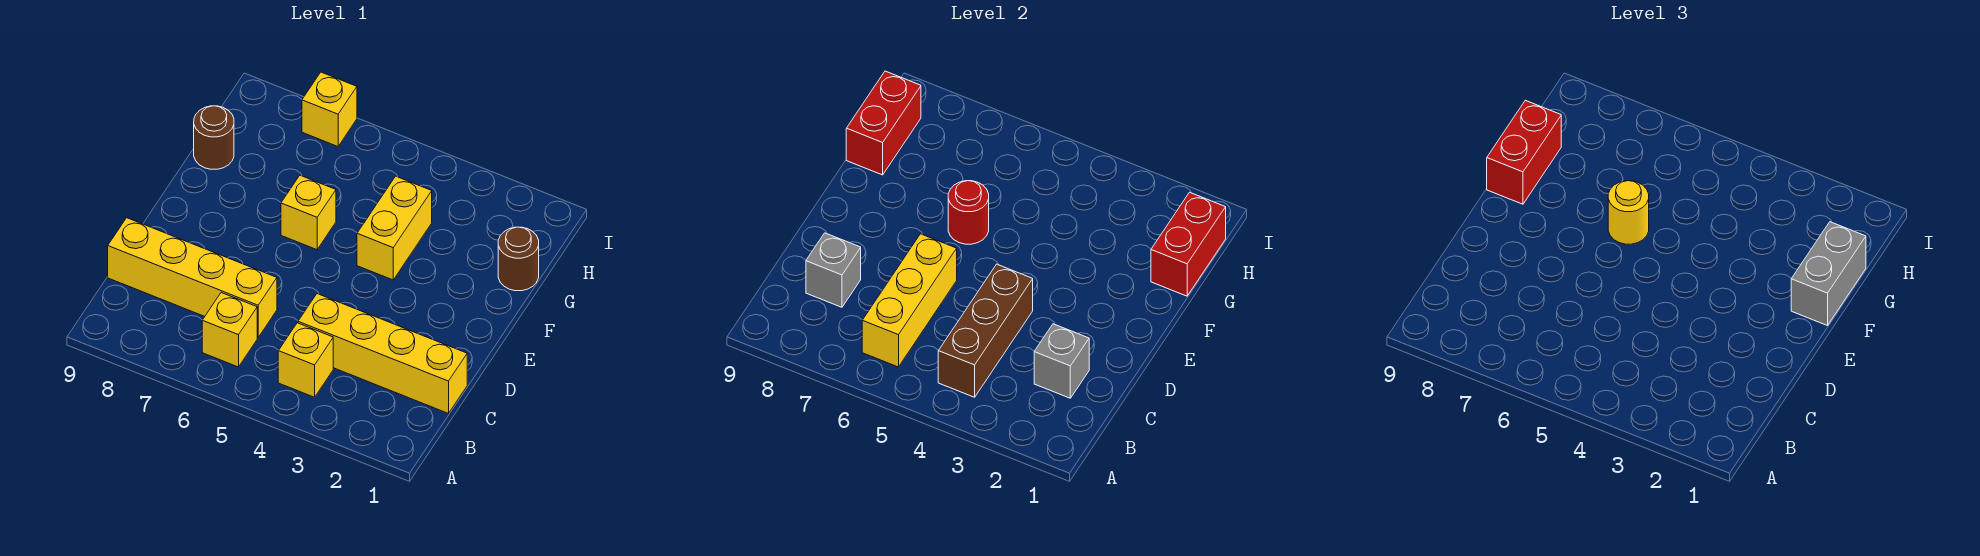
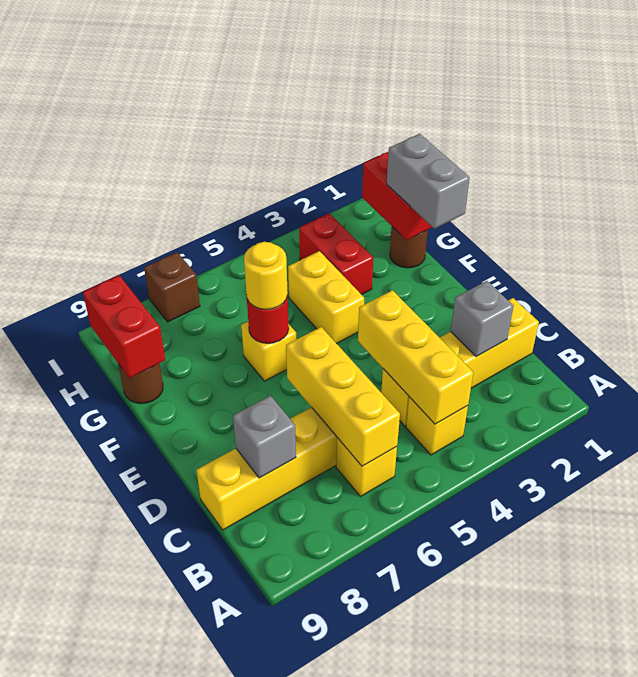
brown 1x3 brick [938,264,1033,397] -> yellow 1x3 brick [358,290,474,424]
red 1x2 brick [1487,100,1561,204] -> red 1x2 brick moved to [299,213,373,295]
yellow 1x1 brick [302,72,357,147] -> brown 1x1 brick [144,252,200,322]

